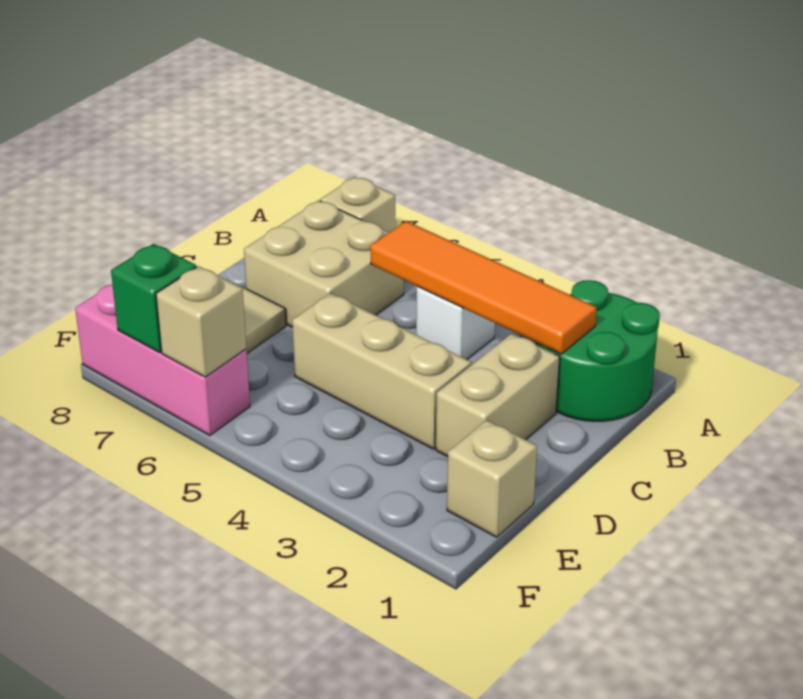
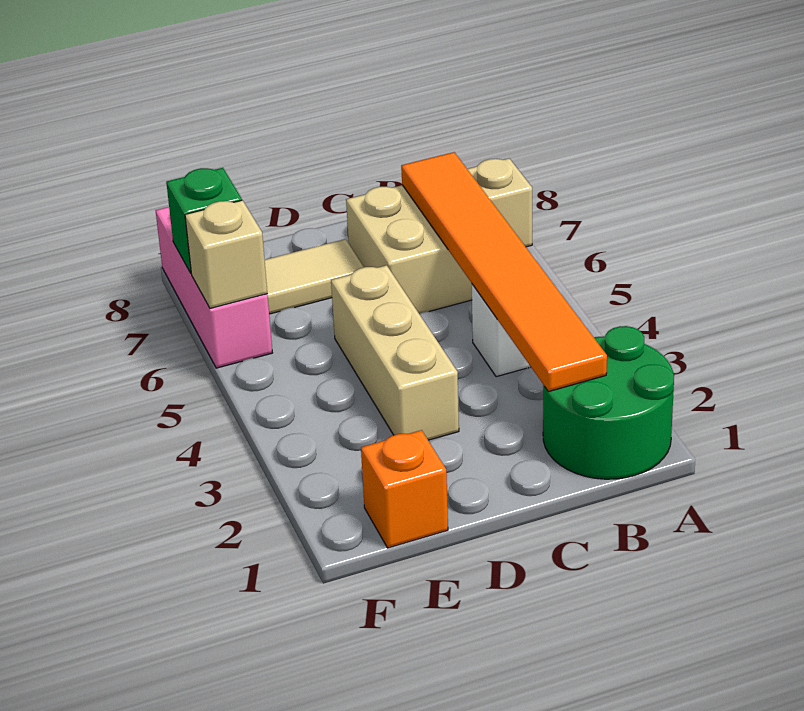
orange 1x4 tile [370,221,597,354] -> orange 1x6 tile [401,152,607,392]
tan 1x2 brick [436,334,560,457] -> none
tan 1x1 brick [447,420,537,537] -> orange 1x1 brick [361,430,448,548]

